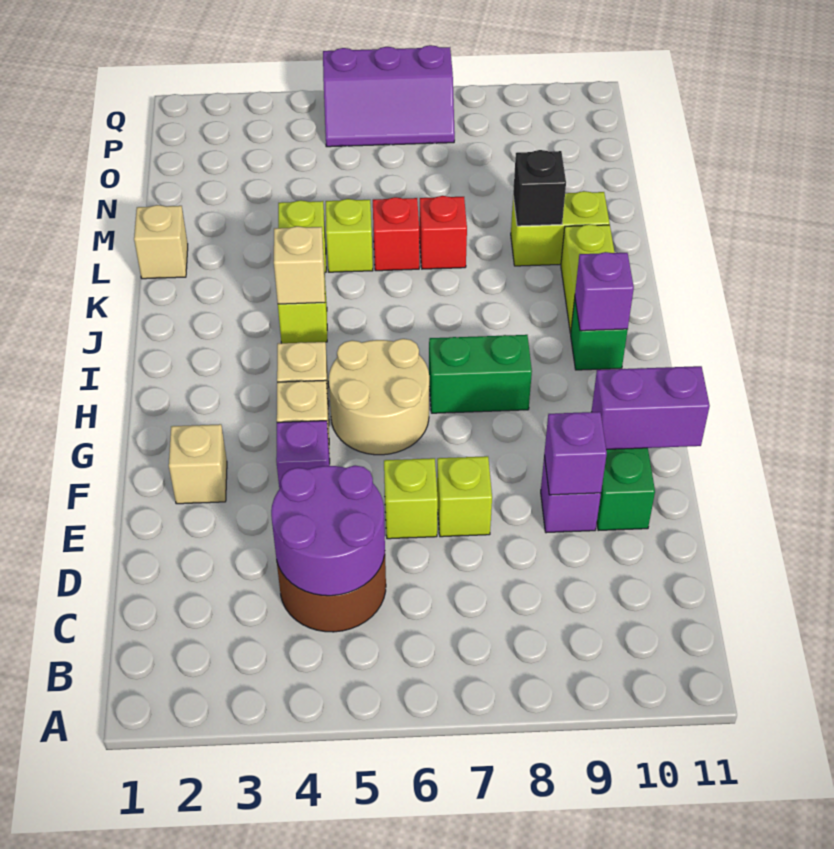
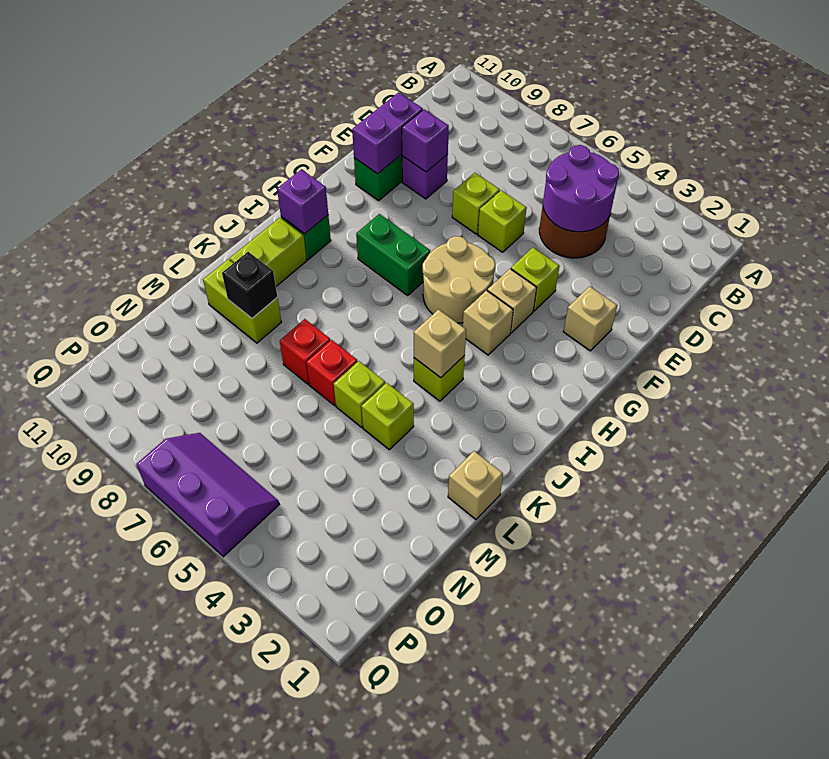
purple 1x1 brick [276,421,330,489] -> lime 1x1 brick [511,248,559,311]
purple 1x2 brick [592,366,710,450] -> purple 1x2 brick turned to [352,92,423,174]

